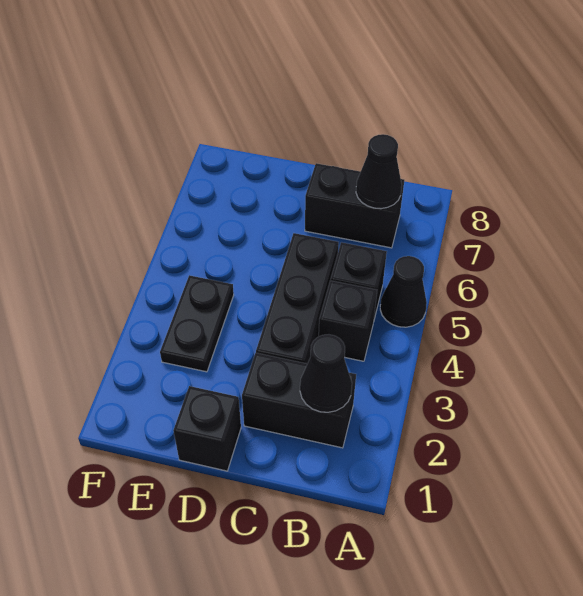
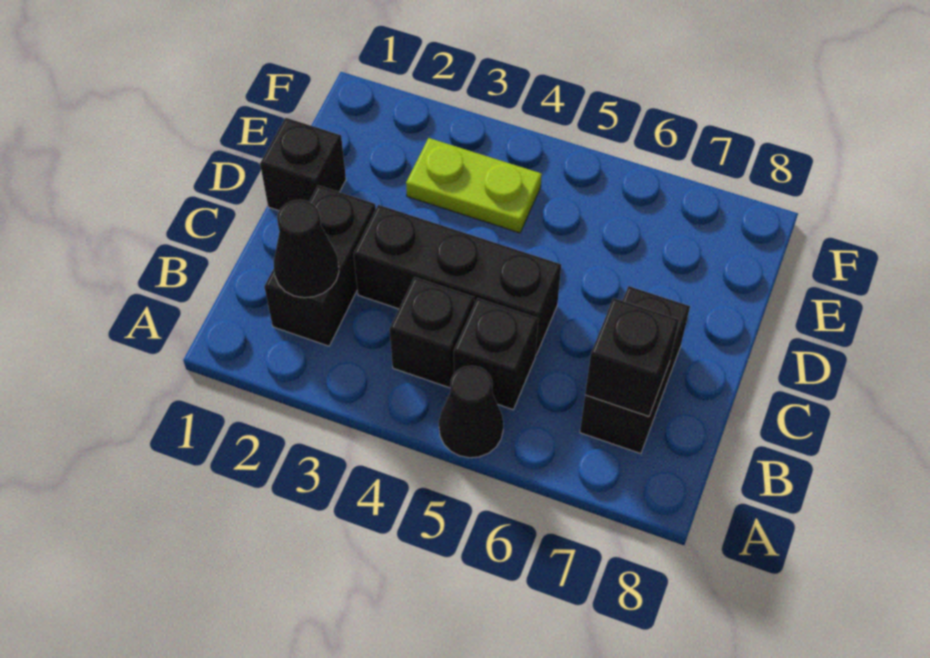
black 1x1 cone [356,134,402,209] -> black 1x1 brick [585,298,679,417]
black 1x2 plate [160,275,234,372] -> lime 1x2 plate [406,138,542,233]

